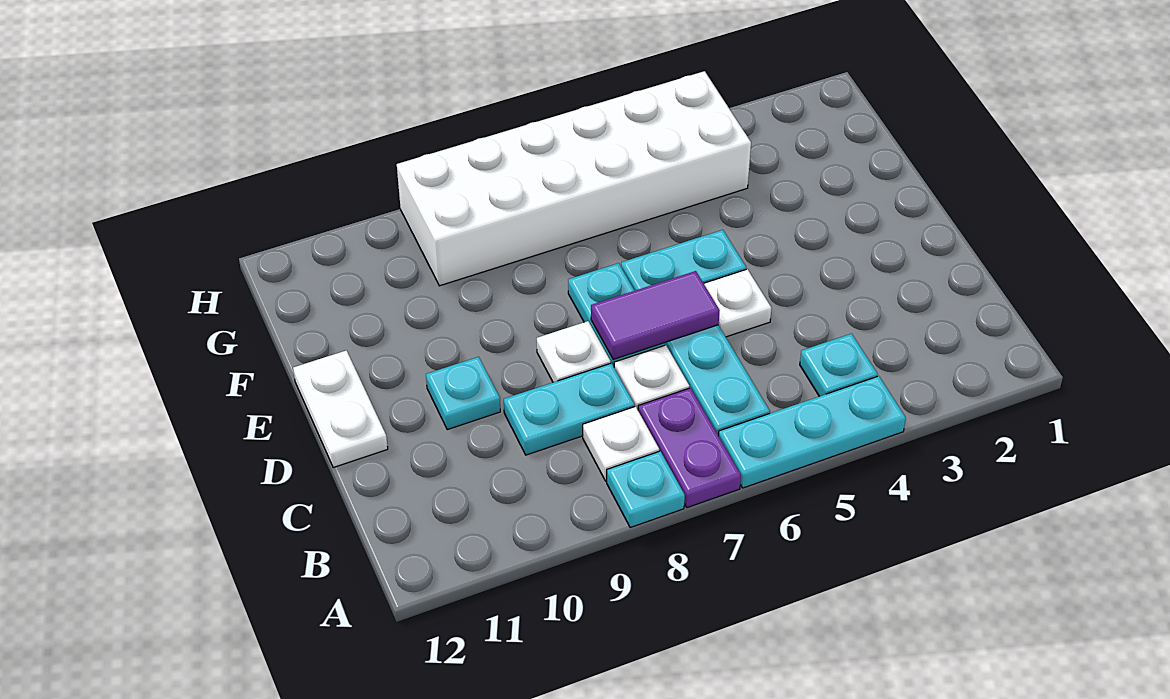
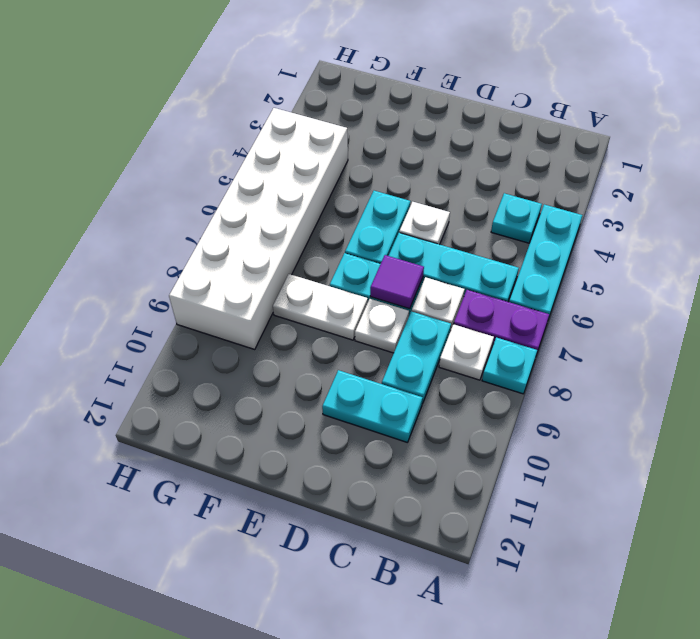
purple 1x2 tile [591,271,720,359] -> purple 1x1 tile [370,255,424,309]
cyan 1x1 plate [426,357,500,430] -> cyan 1x2 plate [322,370,423,442]
white 1x2 plate [293,350,388,468] -> white 1x2 plate moved to [273,274,368,340]

